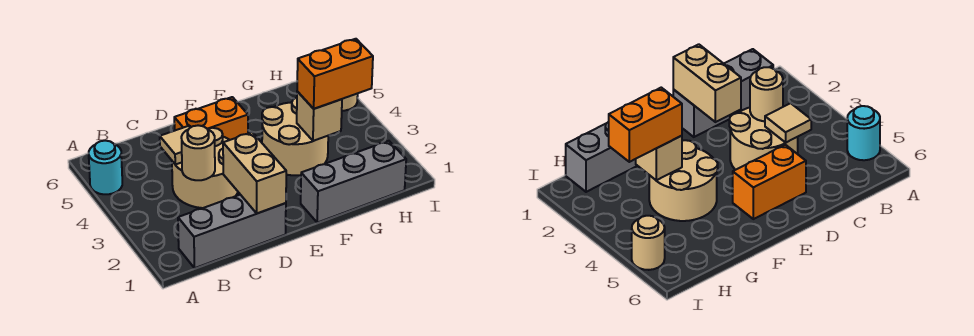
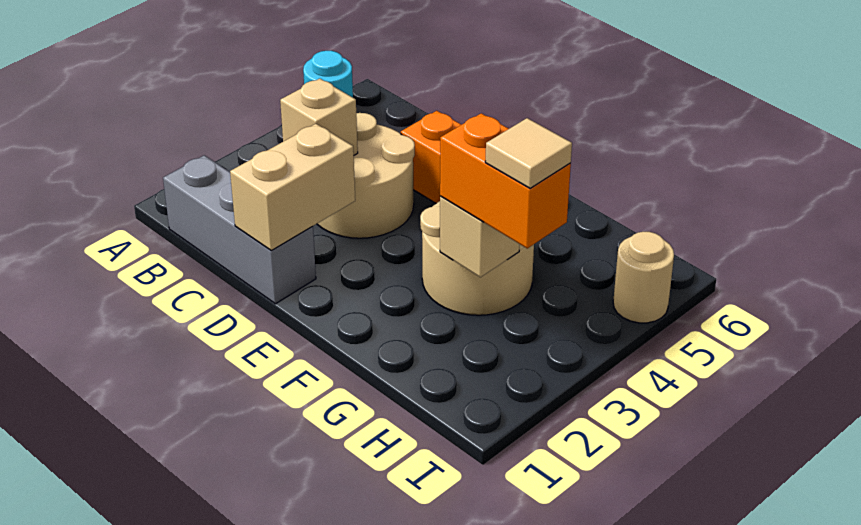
tan 1x1 round brick [181,125,215,180] -> tan 1x1 brick [280,79,358,155]
tan 1x1 tile [160,126,190,165] -> tan 1x1 tile moved to [485,118,572,188]
grey 1x3 brick [301,141,406,223] -> none

